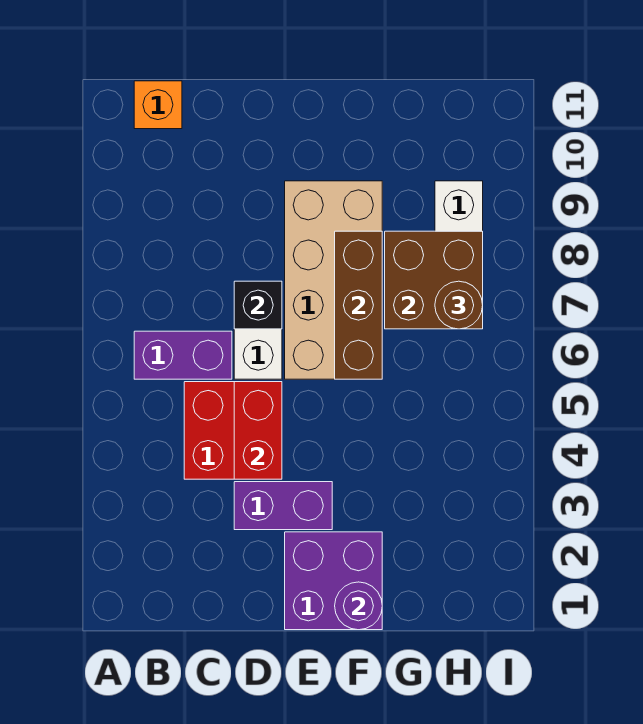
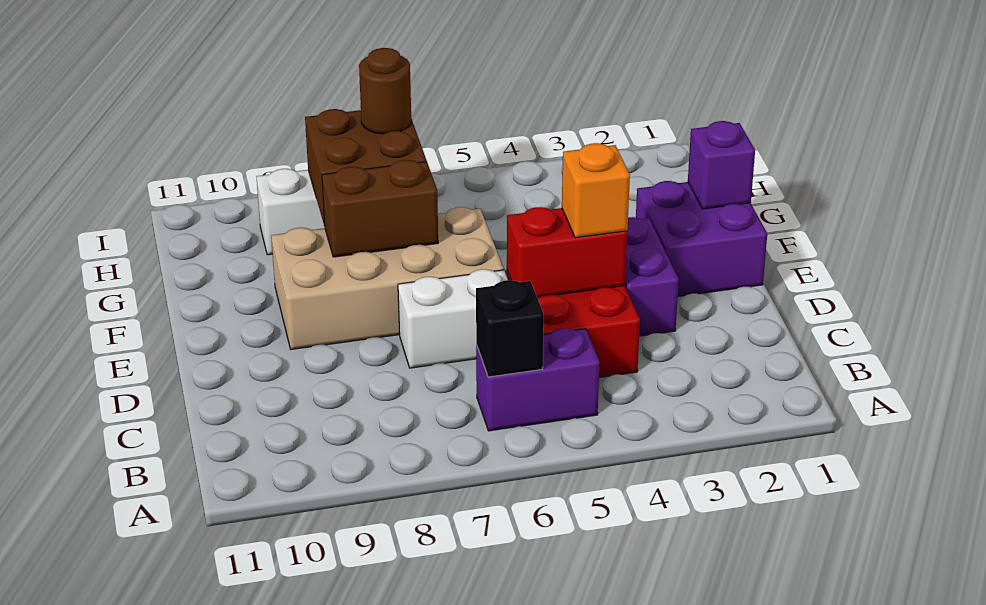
purple 1x2 brick [134,331,232,379] -> purple 1x2 brick turned to [476,329,600,431]
orange 1x1 brick [134,81,182,129] -> orange 1x1 brick moved to [562,143,630,238]
black 1x1 brick [234,281,282,329] -> black 1x1 brick moved to [476,280,544,377]
purple 1x1 round brick [335,582,382,630] -> purple 1x1 brick [688,121,755,209]
brown 1x3 brick [335,231,382,379] -> brown 1x2 brick [322,160,438,257]

